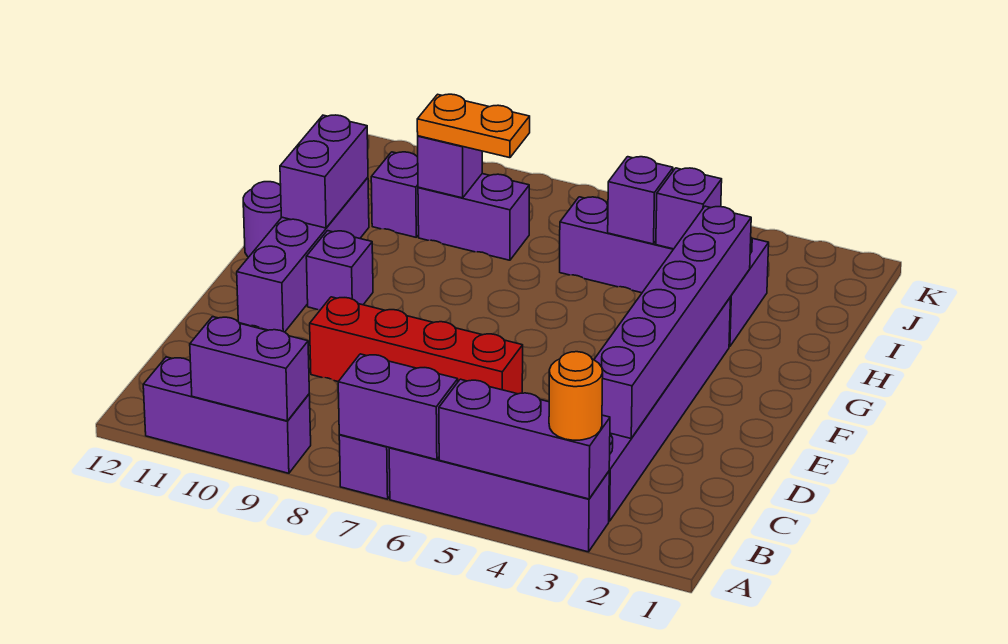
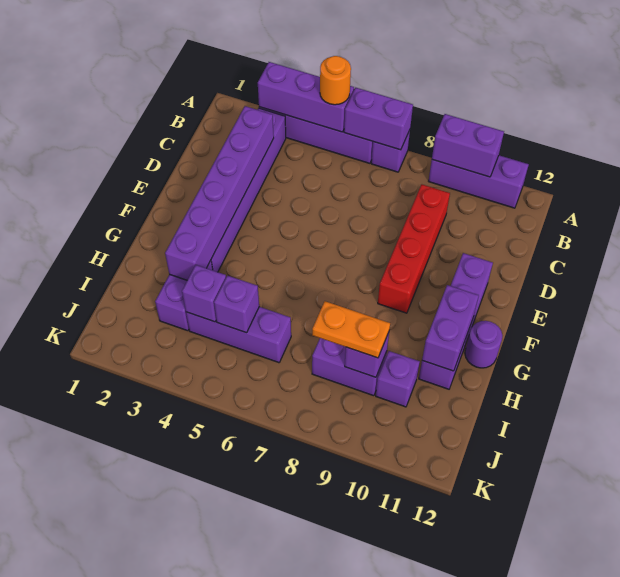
orange 1x1 round brick [549,352,603,440] -> orange 1x1 round brick moved to [320,56,351,105]
red 1x4 brick [310,297,523,394] -> red 1x4 brick turned to [378,184,450,313]
purple 1x1 brick [306,231,373,310] -> none

